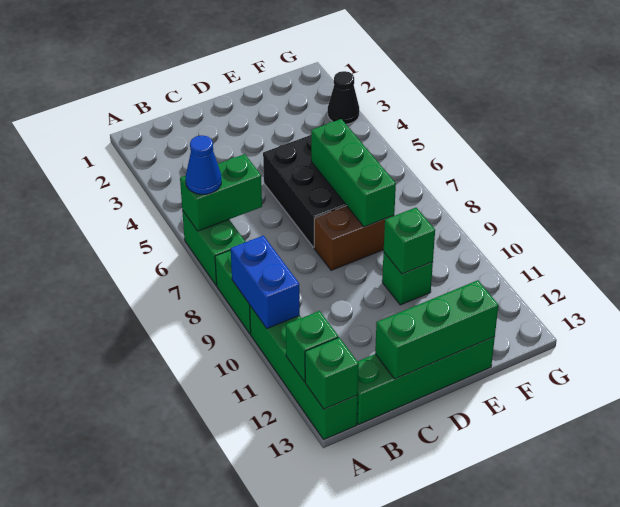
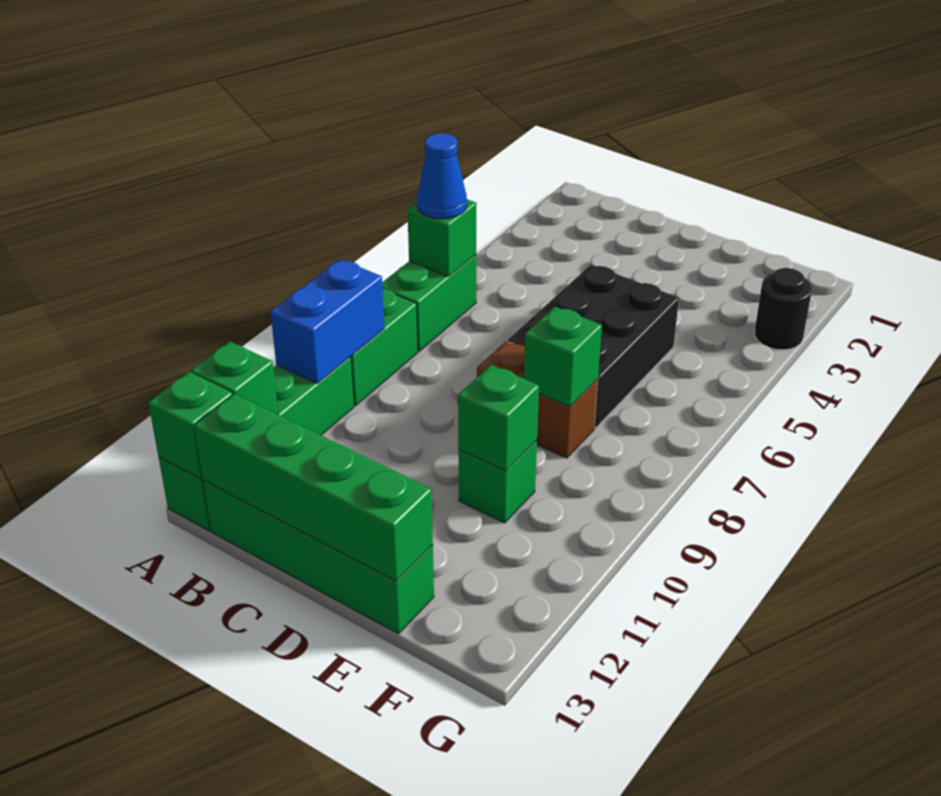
green 1x2 brick [180,154,262,231] -> green 1x1 brick [407,199,477,276]
green 1x3 brick [375,280,498,379] -> green 1x4 brick [194,394,433,581]
green 1x3 brick [311,119,396,227] -> green 1x1 brick [524,306,602,407]
black 1x1 cone [328,71,359,124] -> black 1x1 round brick [755,268,812,350]

